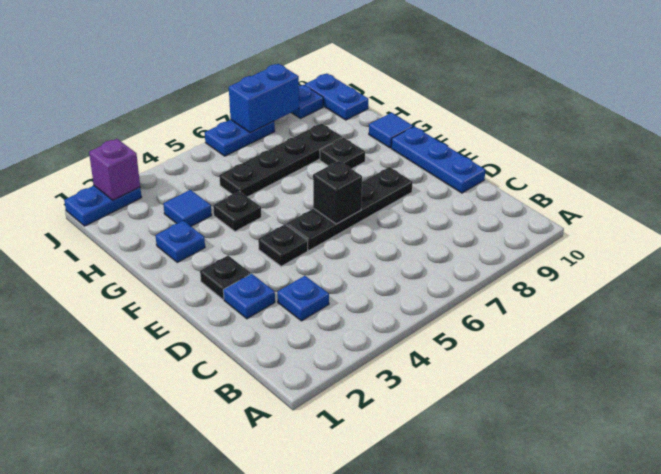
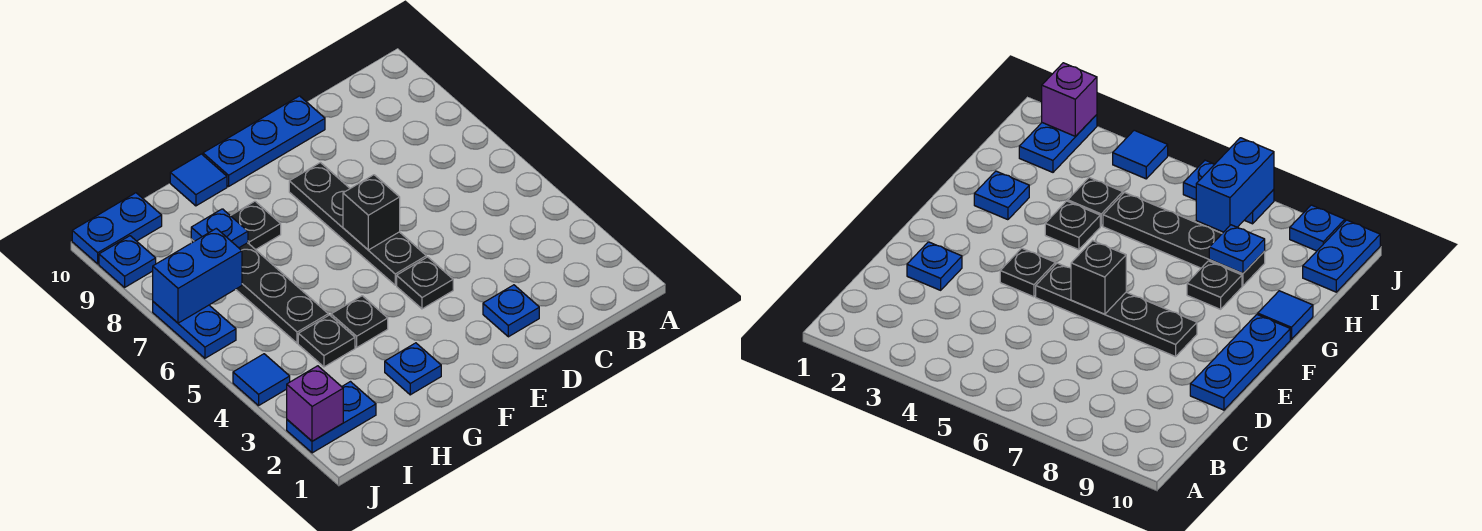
blue 1x1 plate [277,276,329,321] -> blue 1x1 plate moved to [191,209,248,248]
black 1x1 plate [200,256,251,299] -> black 1x1 plate moved to [298,315,355,367]
blue 1x1 tile [164,190,212,226] -> blue 1x1 tile moved to [233,354,290,406]
blue 1x2 plate [64,186,142,226] -> blue 1x2 plate turned to [287,382,376,453]
blue 1x2 brick [229,64,299,133] -> blue 1x2 brick turned to [153,228,242,323]

